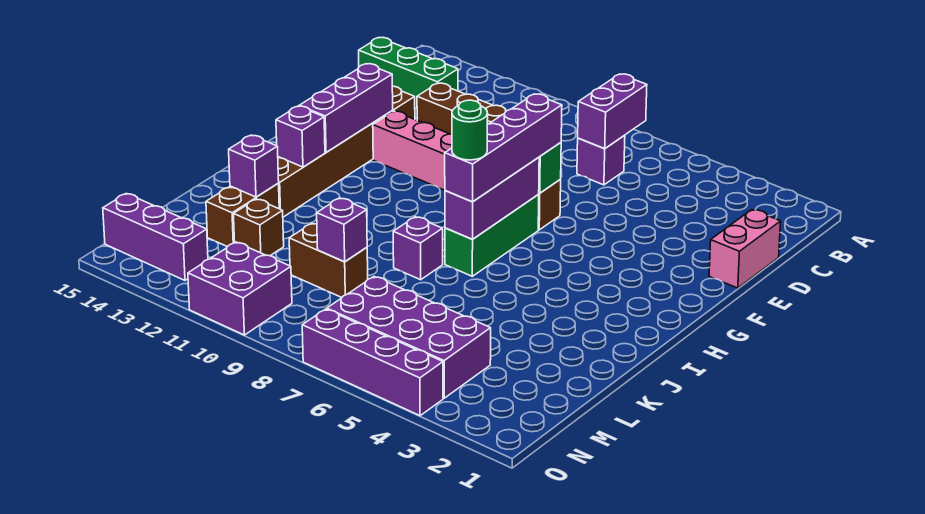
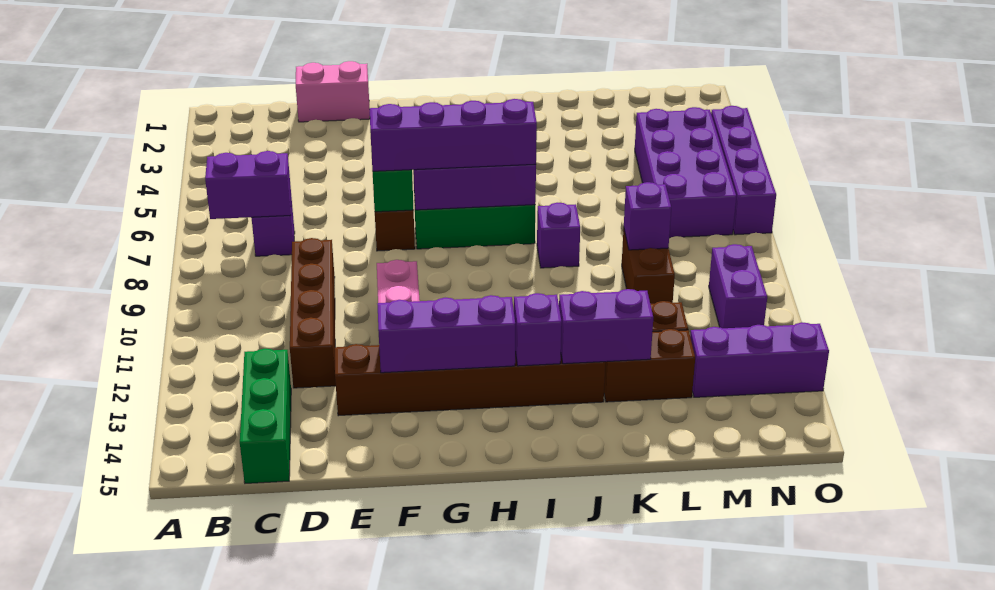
green 1x1 round brick [452,100,488,160] -> none
purple 1x1 brick [229,135,279,197] -> purple 1x2 brick [559,289,653,364]
purple 2x2 brick [188,242,292,335] -> purple 1x2 brick [709,244,767,328]
purple 1x3 brick [103,193,208,280] -> purple 1x3 brick turned to [690,322,829,397]

